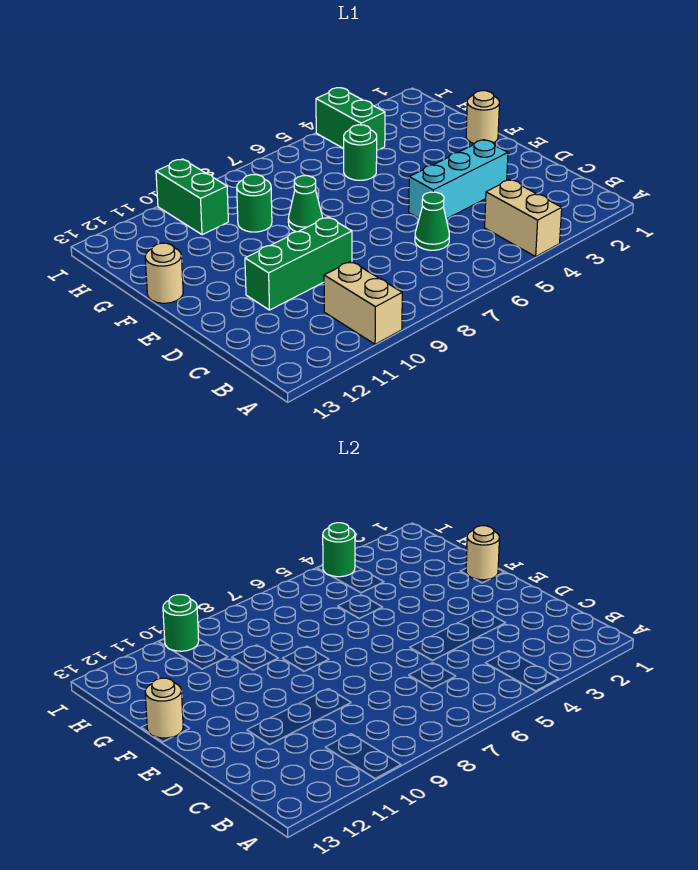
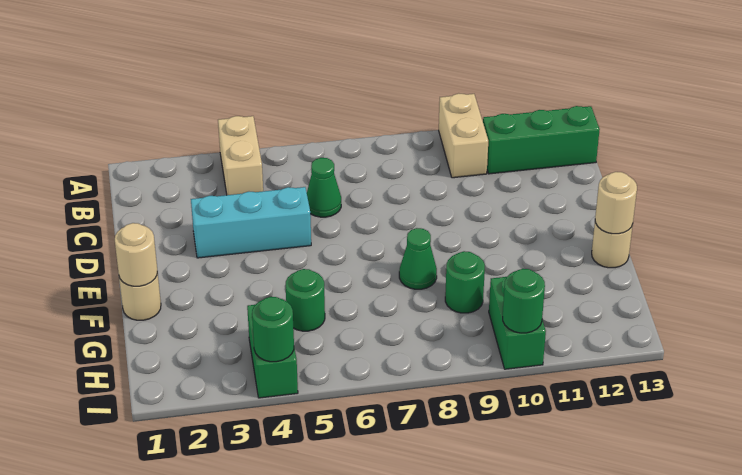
green 1x3 brick [245,217,352,310] -> green 1x3 brick moved to [483,106,600,174]

